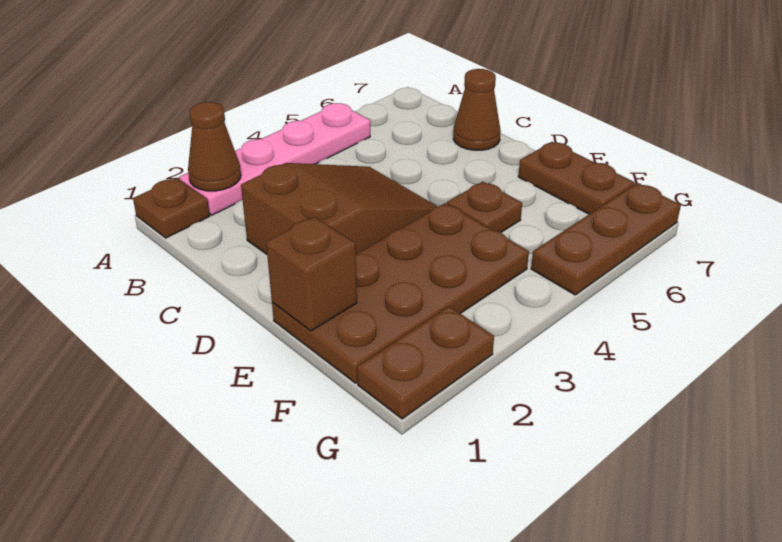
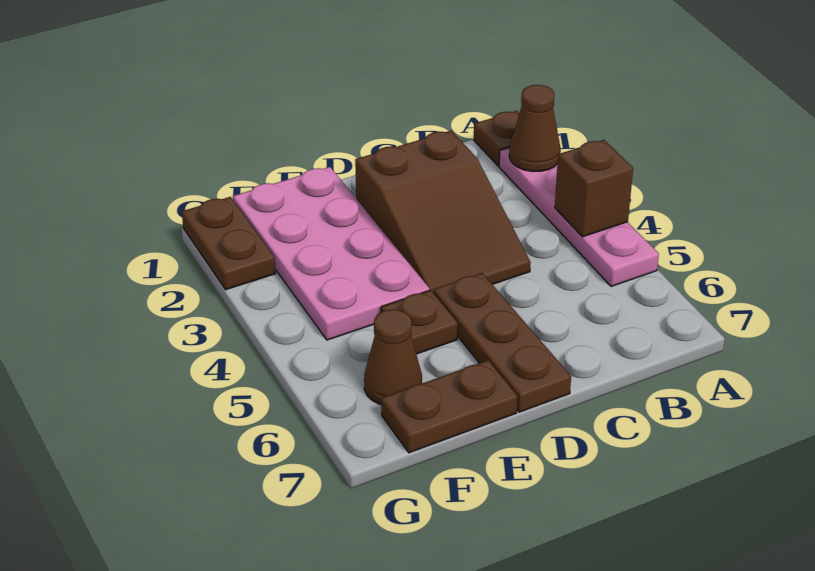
brown 1x1 cone [453,69,501,150] -> brown 1x1 cone moved to [364,309,422,405]
brown 2x4 plate [272,203,529,383] -> pink 2x4 plate [233,167,430,340]
brown 1x1 brick [266,217,357,331] -> brown 1x1 brick moved to [555,140,633,237]
brown 1x3 plate [531,183,681,295] -> brown 1x3 plate moved to [433,273,571,412]

